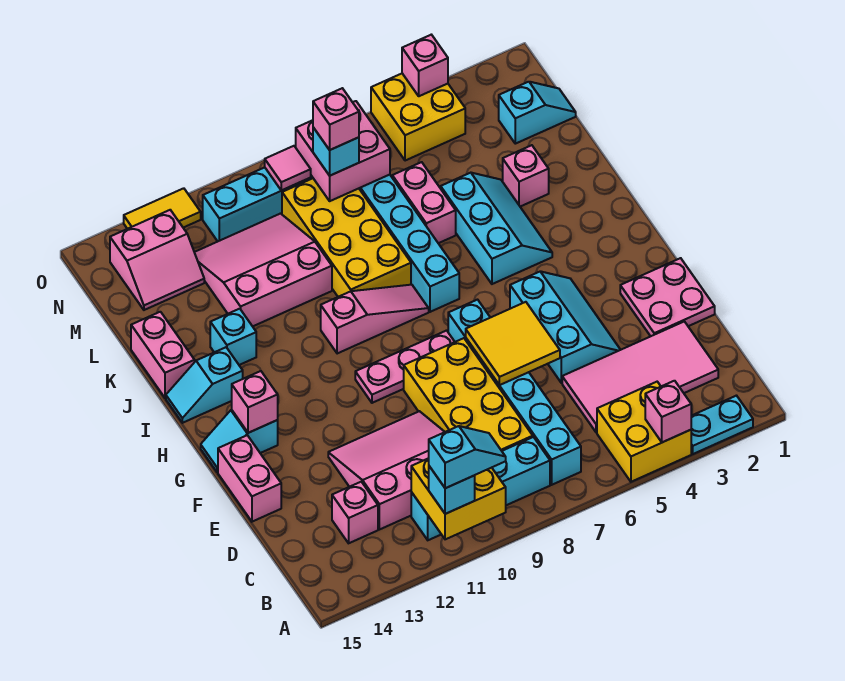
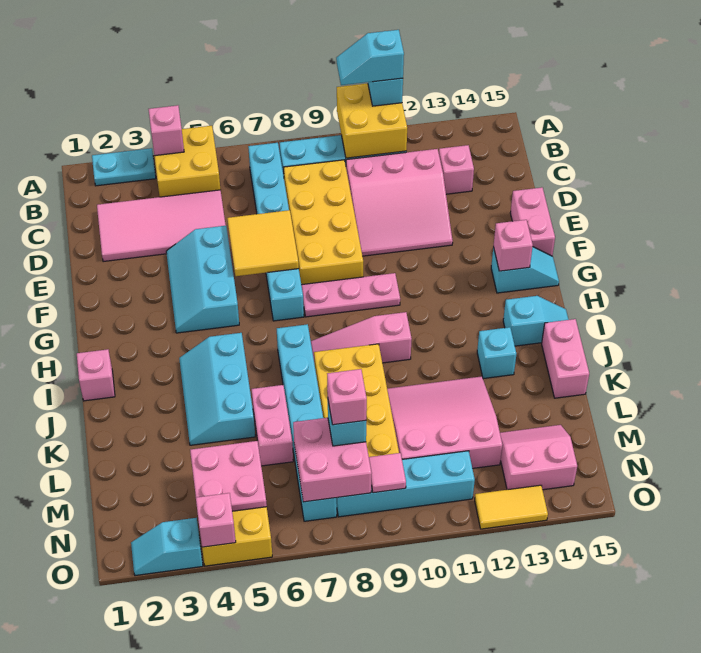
pink 2x2 plate [620,258,715,336] -> pink 2x2 plate moved to [190,441,267,511]
pink 1x1 brick [503,145,549,207] -> pink 1x1 brick moved to [77,349,115,401]
pink 3x3 slope [194,214,332,326] -> pink 3x3 slope turned to [387,376,502,468]
cyan 1x2 slope [499,82,576,144] -> cyan 1x2 slope moved to [131,518,203,576]

